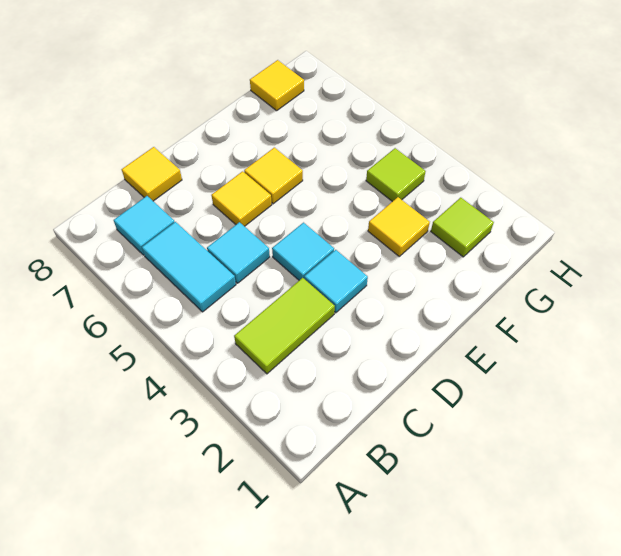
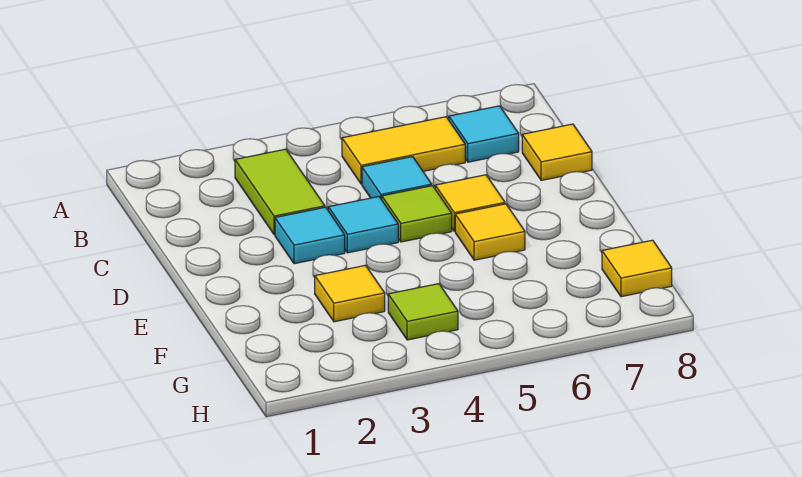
cyan 1x2 tile [142,222,236,312] -> yellow 1x2 tile [342,117,465,184]
lime 1x1 tile [431,198,494,257] -> lime 1x1 tile moved to [382,186,452,242]

